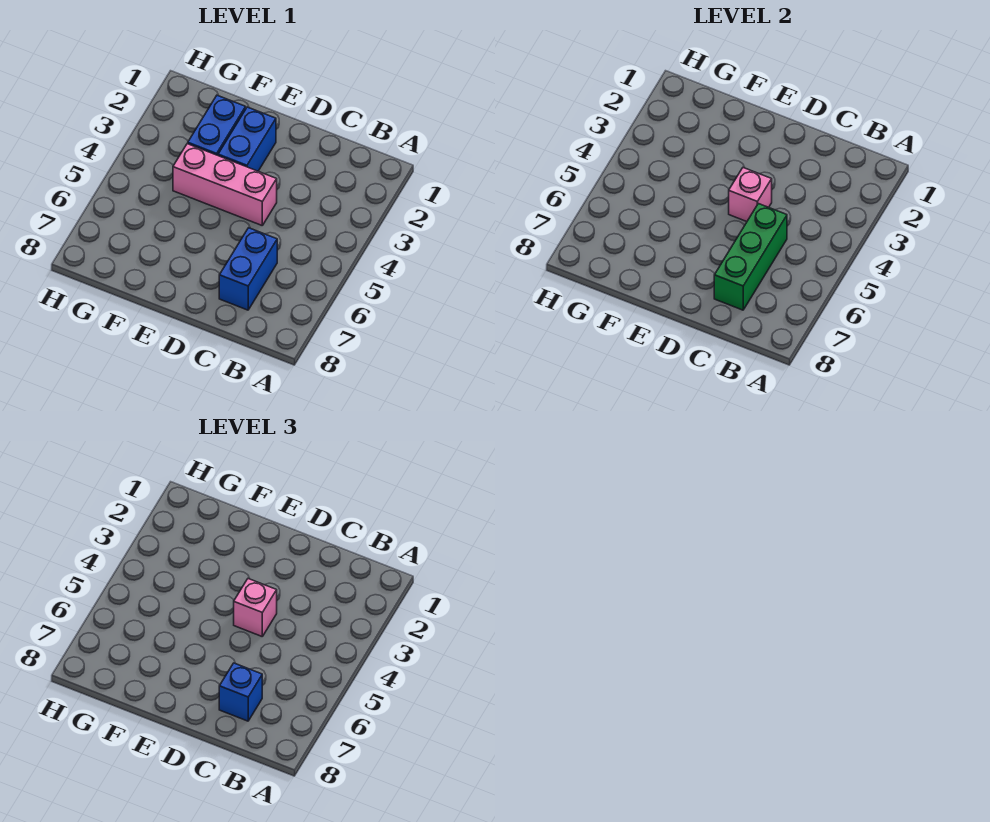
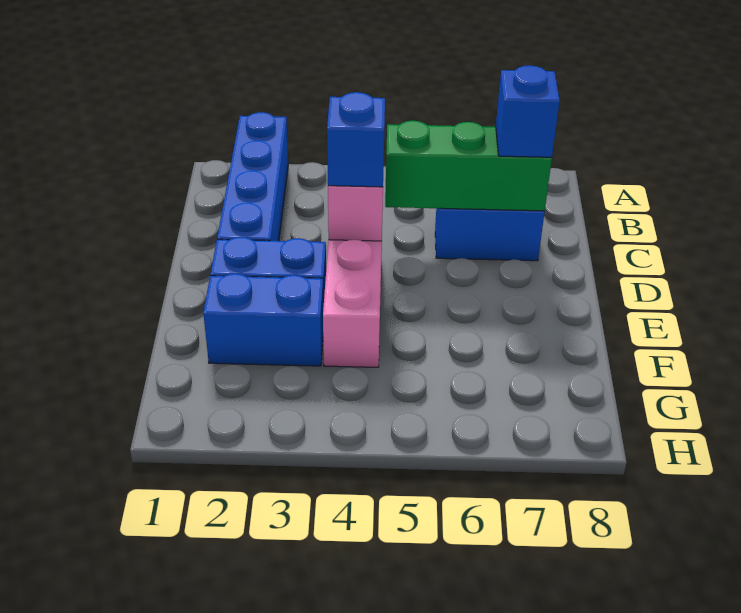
none -> blue 1x4 brick [217,112,288,241]
pink 1x1 brick [234,579,277,636] -> blue 1x1 brick [327,92,385,187]

